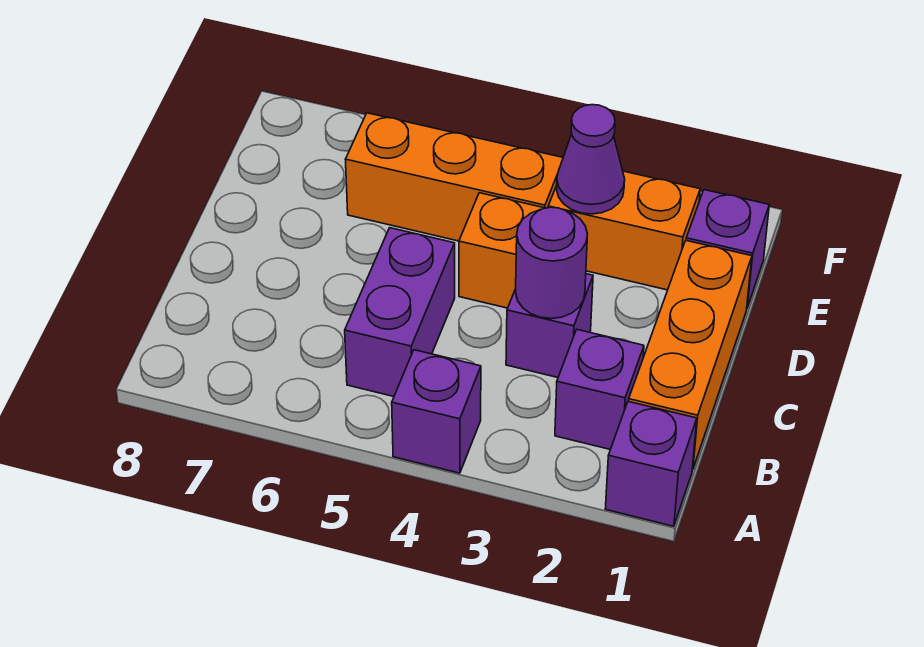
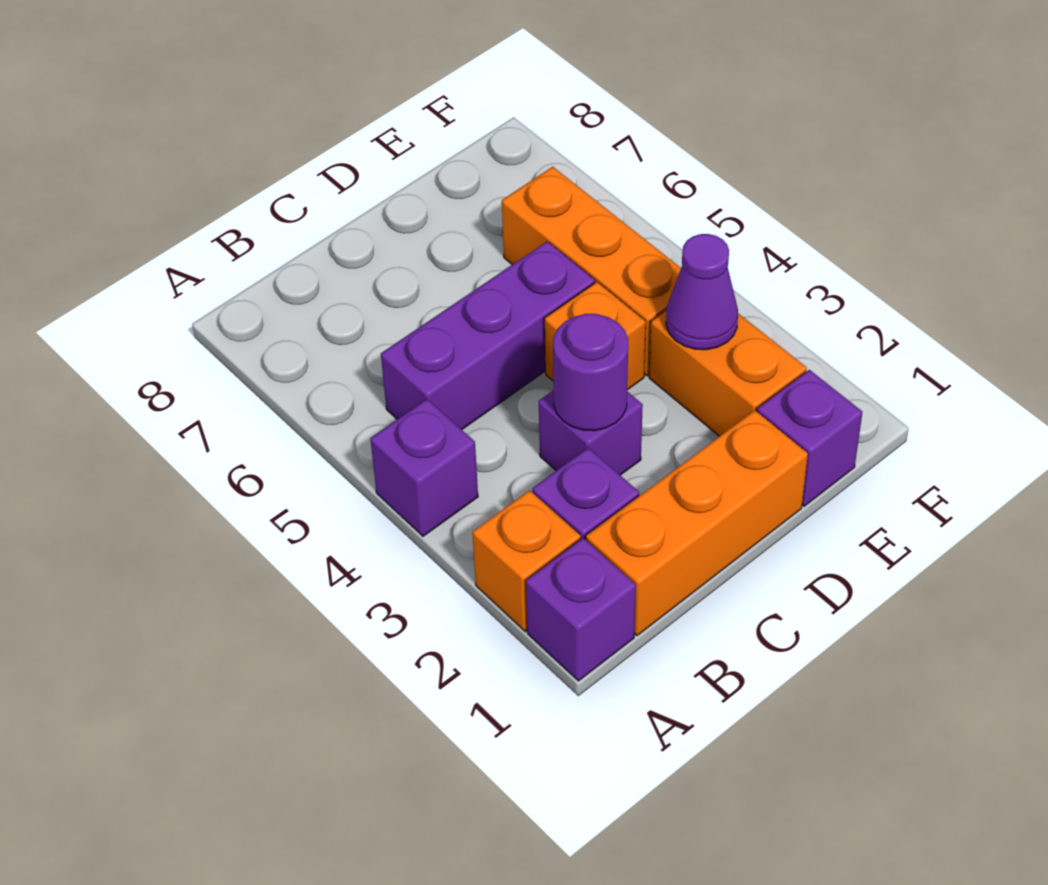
none -> orange 1x1 brick [472,490,581,631]
purple 1x2 brick [345,228,455,397] -> purple 1x3 brick [381,241,595,430]

